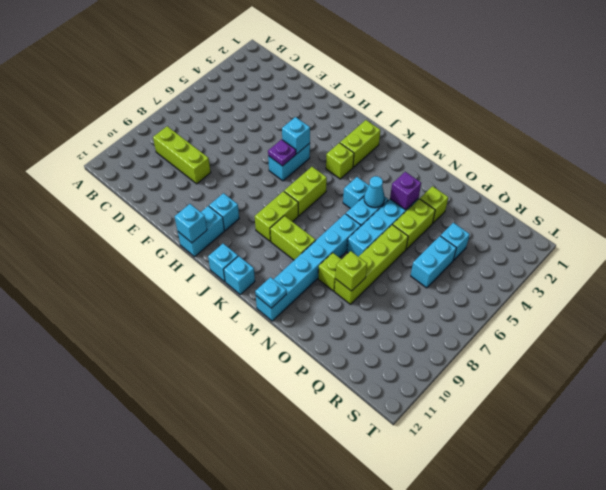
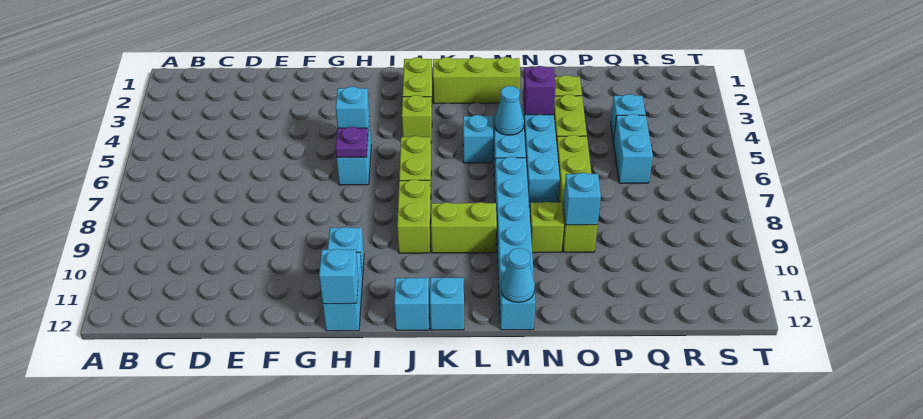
lime 1x3 brick [153,126,211,184] -> lime 1x3 brick moved to [433,57,520,103]
cyan 1x1 plate [255,277,286,308] -> cyan 1x1 cone [501,248,535,302]
lime 1x1 brick [335,251,367,291] -> cyan 1x1 brick [563,173,601,225]

